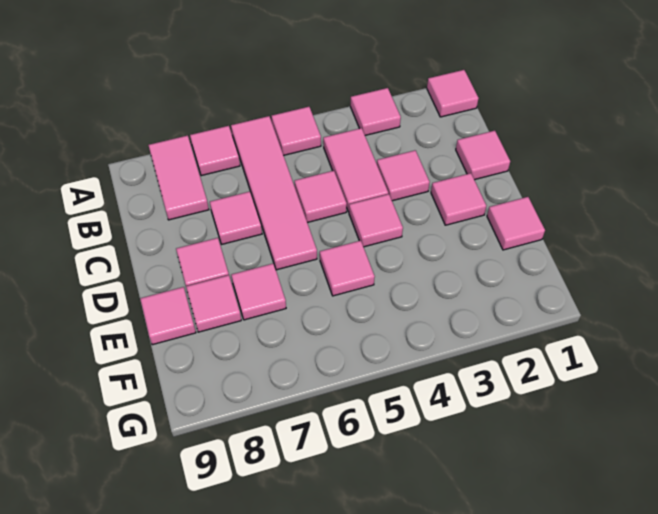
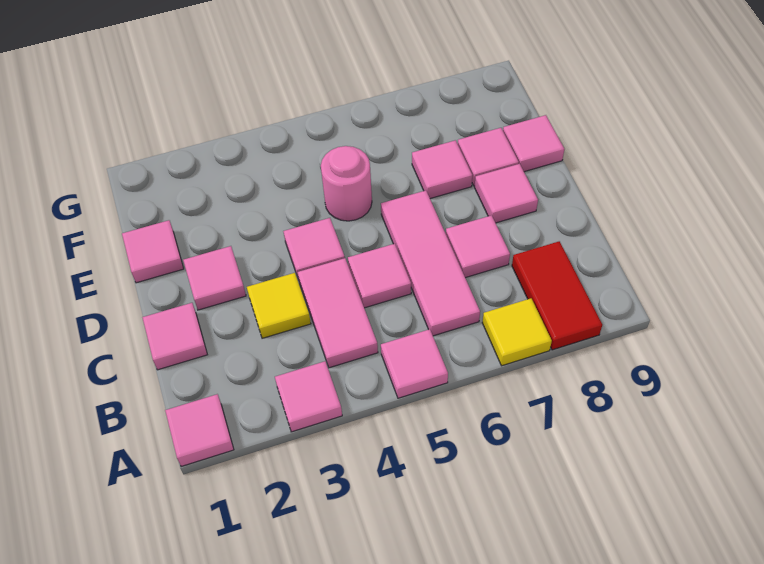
pink 1x4 tile [231,116,317,270] -> pink 1x3 tile [381,190,480,336]
pink 1x1 tile [190,126,240,176] -> yellow 1x1 tile [482,298,552,366]
pink 1x2 tile [149,135,209,220] -> red 1x2 tile [512,241,602,350]
pink 1x1 tile [377,150,430,201] -> yellow 1x1 tile [247,273,311,338]
pink 1x1 tile [320,241,375,296] -> pink 1x1 round brick [321,146,372,221]

